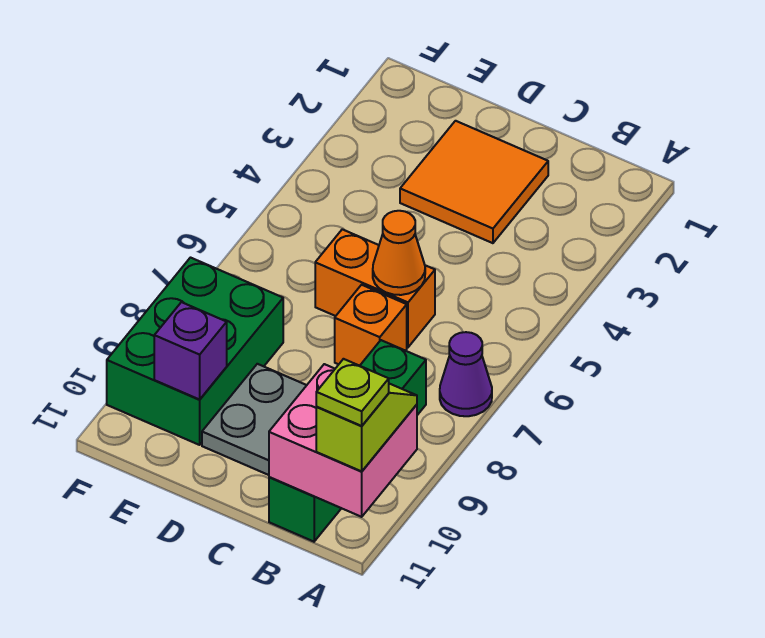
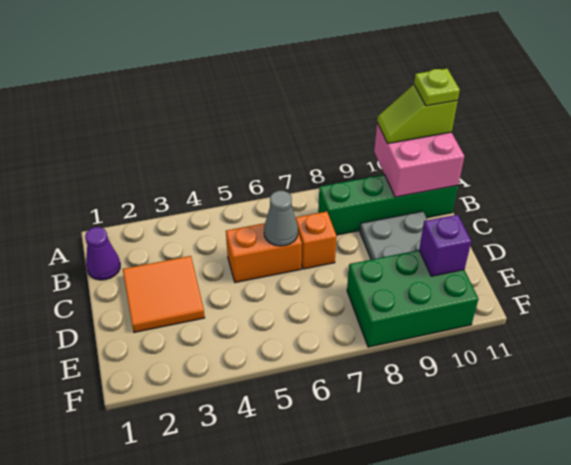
purple 1x1 cone [440,332,492,416] -> purple 1x1 cone moved to [85,227,120,280]
orange 1x2 brick [315,229,435,347] -> orange 1x2 brick turned to [226,223,302,283]
orange 1x1 cone [373,211,425,295] -> grey 1x1 cone [264,191,298,246]

